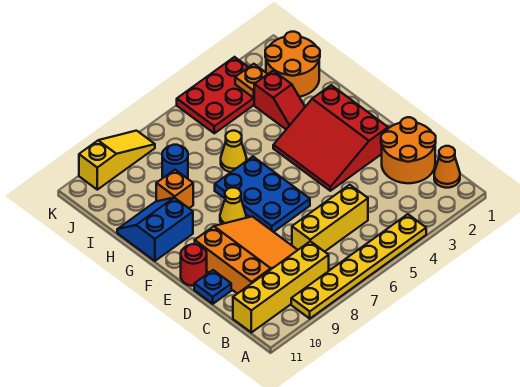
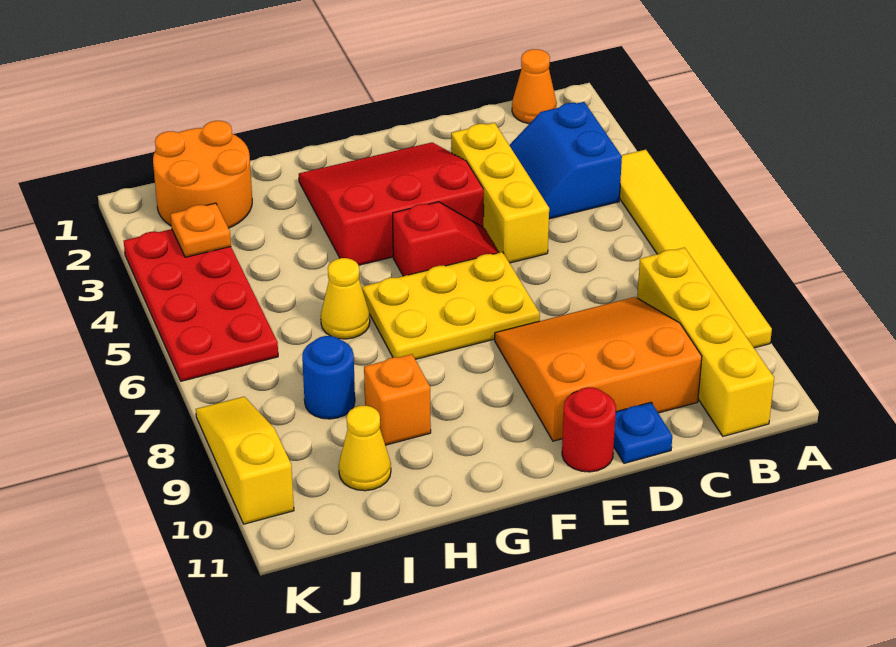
yellow 1x6 plate [291,214,426,319] -> yellow 1x6 tile [620,150,772,348]
orange 2x2 round brick [381,117,436,183] -> none
yellow 1x3 brick [292,185,368,252] -> yellow 1x3 brick moved to [451,123,549,263]
red 3x3 slope [273,85,388,191] -> red 3x3 slope turned to [299,142,484,265]
blue 2x3 plate [215,157,310,232] -> yellow 2x3 plate [362,252,540,359]
yellow 1x1 cone [220,188,246,224] -> yellow 1x1 cone moved to [339,406,391,491]
blue 2x2 slope [117,198,193,261] -> blue 2x2 slope moved to [509,102,622,219]
red 1x2 slope [254,71,305,129] -> red 1x2 slope moved to [393,202,499,276]
red 2x3 plate [177,57,254,133] -> red 2x4 plate [124,229,278,381]

